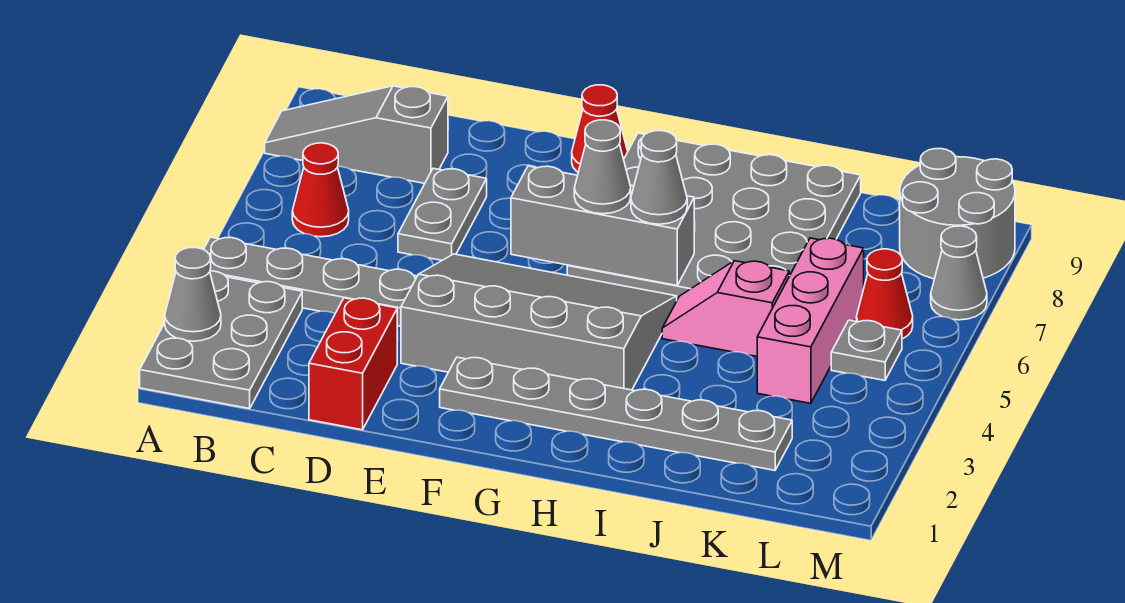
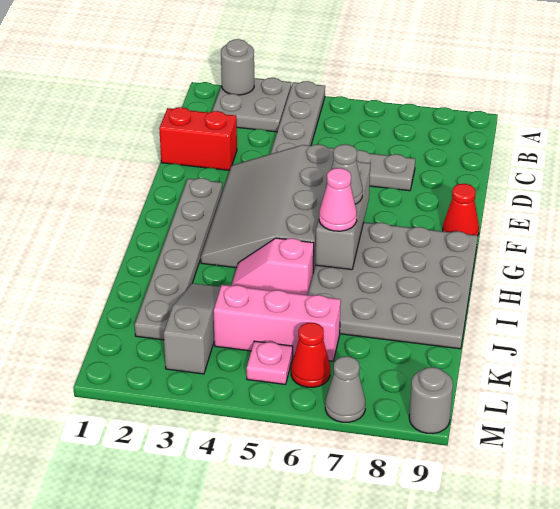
grey 2x3 plate [140,271,302,409] -> grey 2x2 plate [212,78,291,132]
grey 1x1 cone [165,248,221,341] -> grey 1x1 round brick [221,39,254,95]
grey 1x3 slope [265,86,448,183] -> grey 1x3 slope moved to [164,283,221,374]
red 1x1 cone [292,143,349,237] -> none
grey 3x4 slope [401,254,677,390] -> grey 3x4 slope turned to [201,144,335,273]
grey 1x1 cone [631,131,687,224] -> pink 1x1 cone [319,168,357,231]
pink 1x2 slope [662,261,789,356] -> pink 1x2 slope turned to [231,238,314,295]
grey 1x1 plate [831,320,902,380] -> pink 1x1 plate [247,341,293,384]
grey 2x2 round brick [900,148,1015,279] -> grey 1x1 round brick [409,367,453,434]

